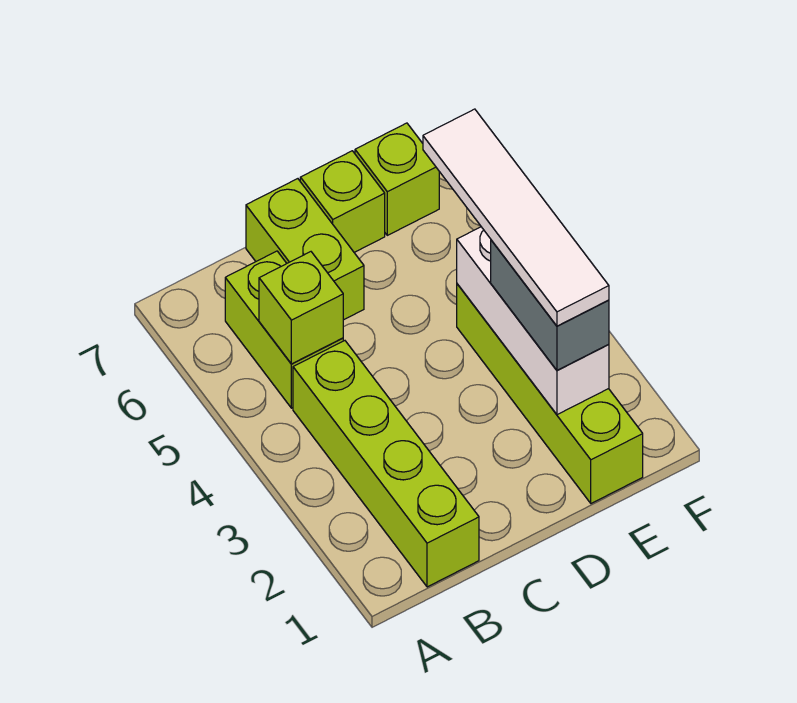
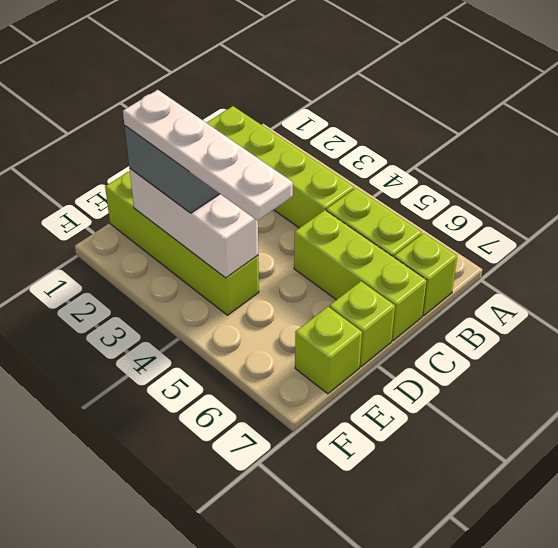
lime 1x1 brick [259,252,343,364] -> lime 1x1 brick moved to [394,233,457,316]
lime 1x2 brick [246,179,364,320] -> lime 1x3 brick [294,210,427,341]
white 1x4 tile [423,109,609,326] -> white 1x4 plate [123,90,293,221]

